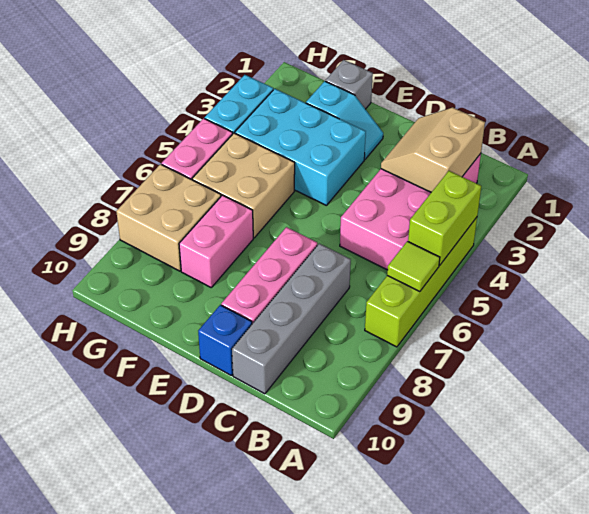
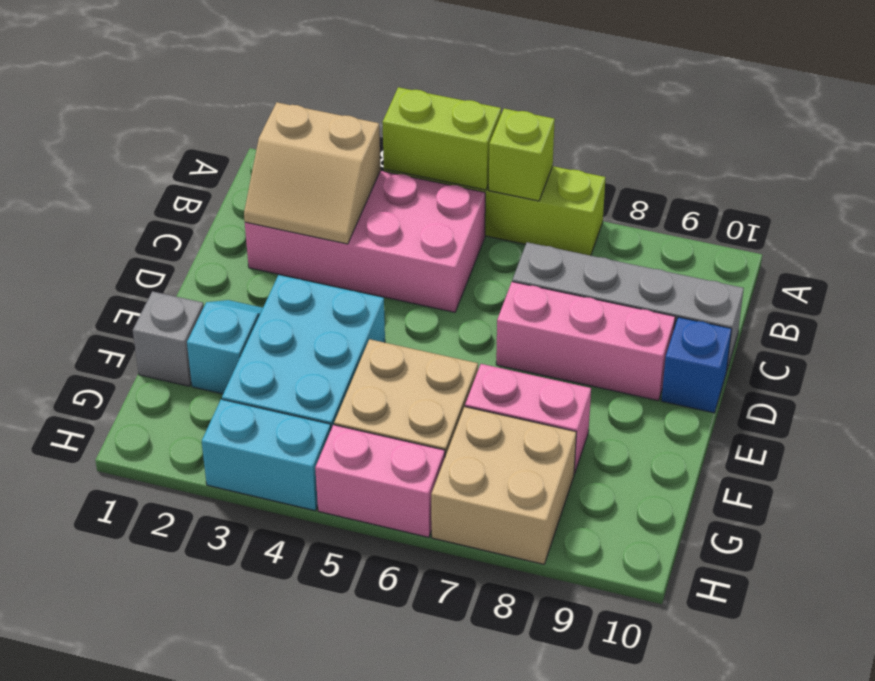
lime 1x1 tile [387,241,440,292] -> lime 1x1 brick [489,109,555,201]

